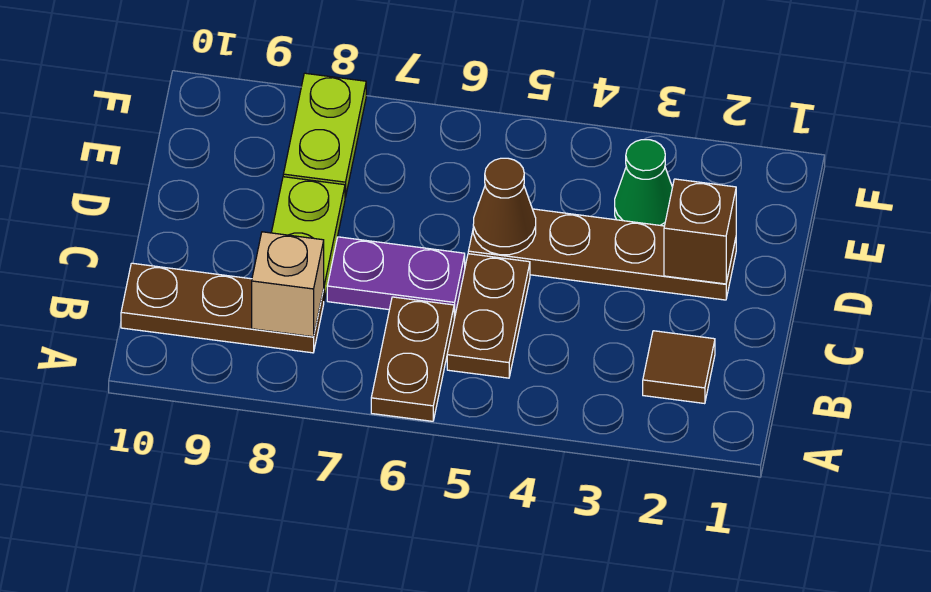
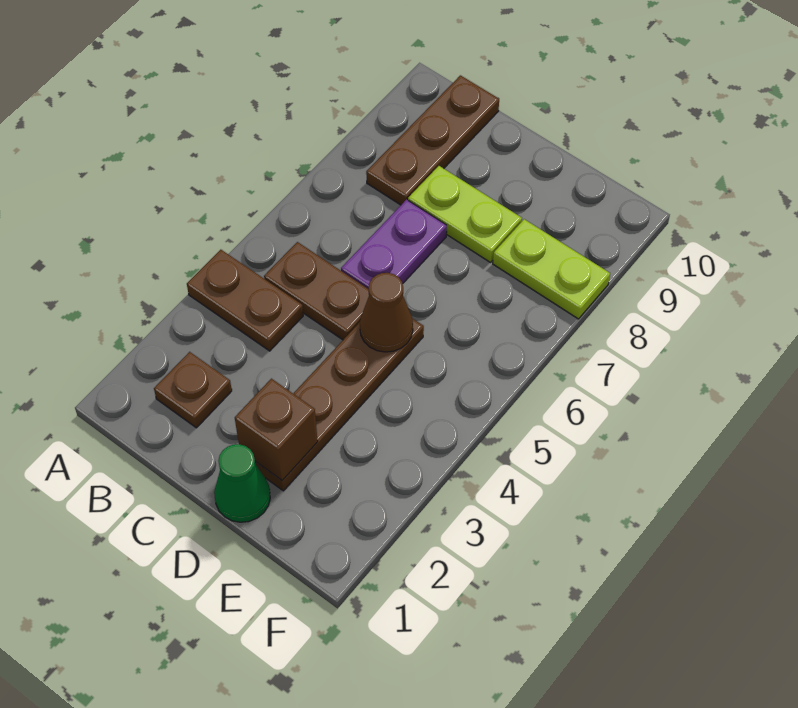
brown 1x2 plate [371,297,454,421] -> brown 1x2 plate moved to [187,250,303,351]
brown 1x1 tile [643,331,715,404] -> brown 1x1 plate [154,352,232,428]
tan 1x1 brick [252,232,324,337] -> none
green 1x1 cone [615,140,672,226] -> green 1x1 cone moved to [214,444,270,522]

